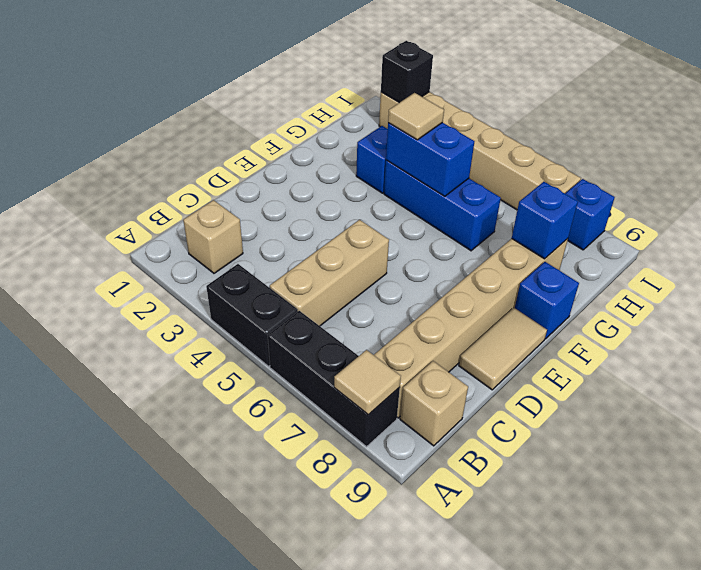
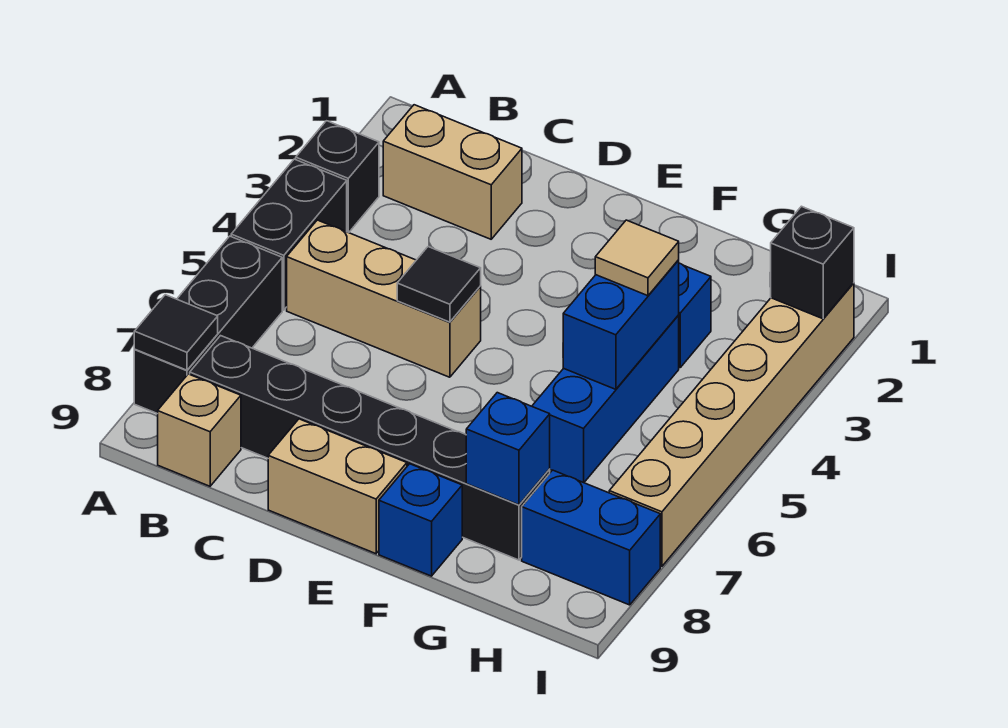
none -> black 1x1 brick [296,121,379,233]
tan 1x1 tile [334,350,401,415] -> black 1x1 tile [134,295,218,370]
tan 1x1 brick [183,200,243,273] -> tan 1x2 brick [383,105,522,239]
tan 1x6 brick [374,239,568,418] -> black 1x6 brick [190,336,550,560]
none -> black 1x1 tile [397,247,481,322]
tan 1x2 tile [459,308,547,390] -> tan 1x2 brick [268,419,407,554]
blue 1x1 brick [565,179,615,250] -> blue 1x2 brick [522,470,660,605]

